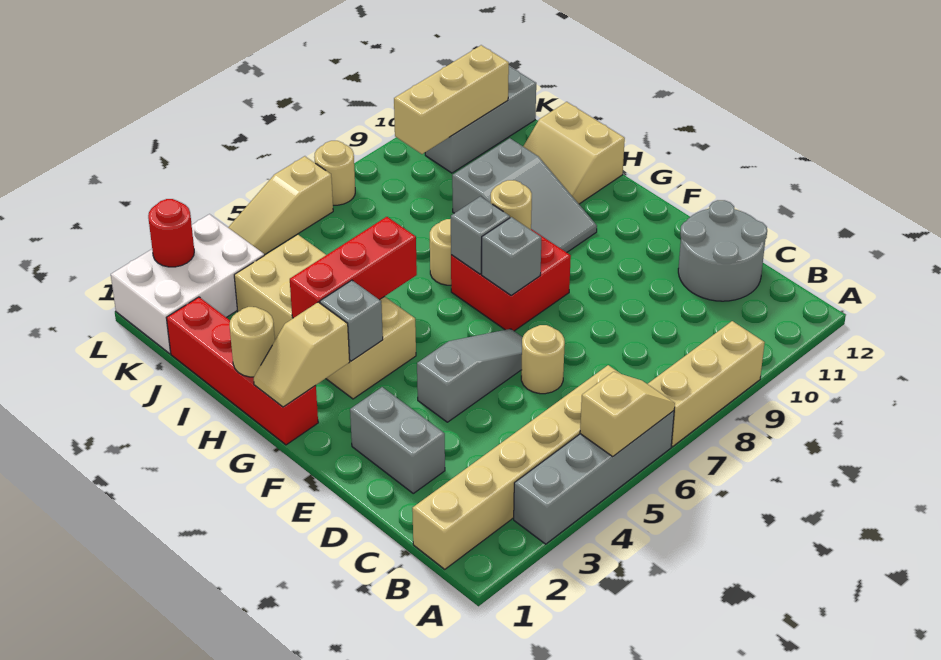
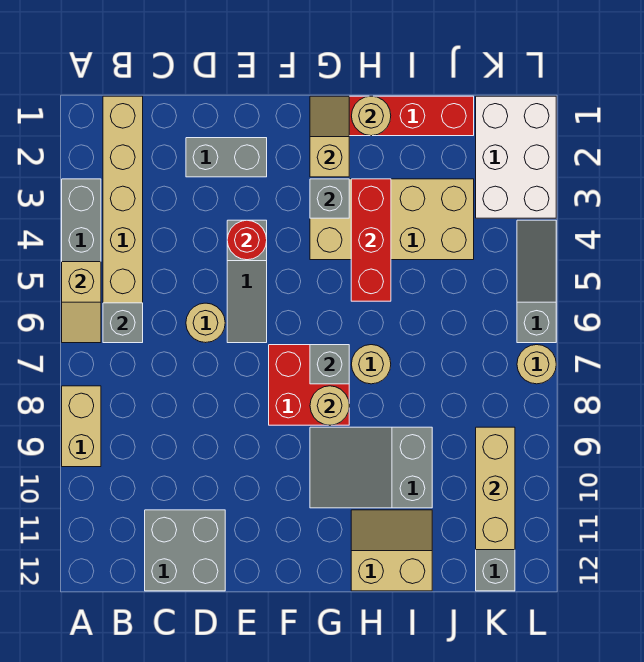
tan 1x3 brick [648,321,765,447] -> tan 1x2 brick [62,386,101,467]
grey 2x2 round brick [678,200,767,301] -> grey 2x2 brick [145,510,225,591]
grey 1x1 brick [482,217,542,295] -> grey 1x1 brick moved to [103,303,143,343]
red 1x1 round brick [148,199,194,267] -> red 1x1 round brick moved to [227,220,267,260]
tan 1x3 slope [228,156,333,255] -> grey 1x3 slope [517,220,556,343]

